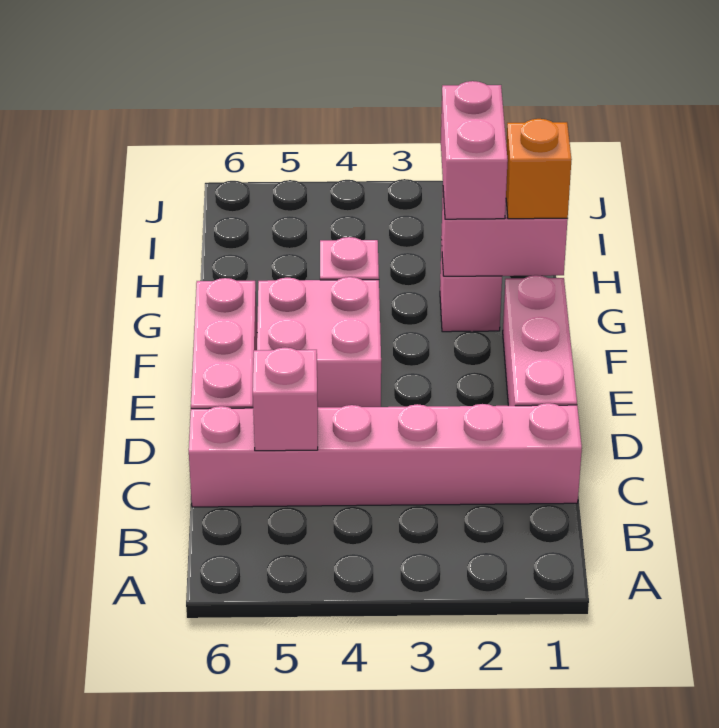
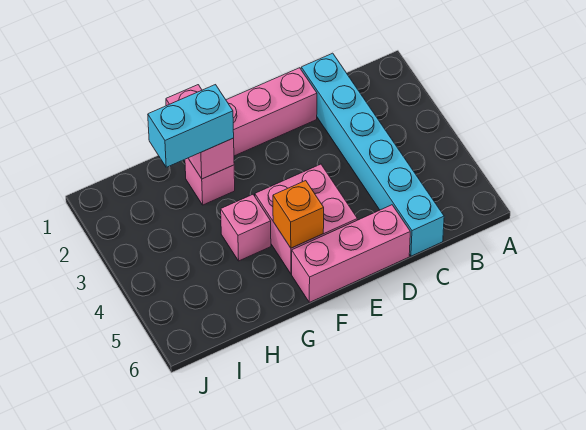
pink 1x6 brick [189,403,582,507] -> cyan 1x6 brick [301,53,444,256]
pink 1x1 brick [253,348,318,451] -> none
orange 1x1 brick [506,119,572,219] -> orange 1x1 brick moved to [273,181,324,248]
pink 1x2 brick [441,81,508,219] -> cyan 1x2 brick [148,85,234,167]

